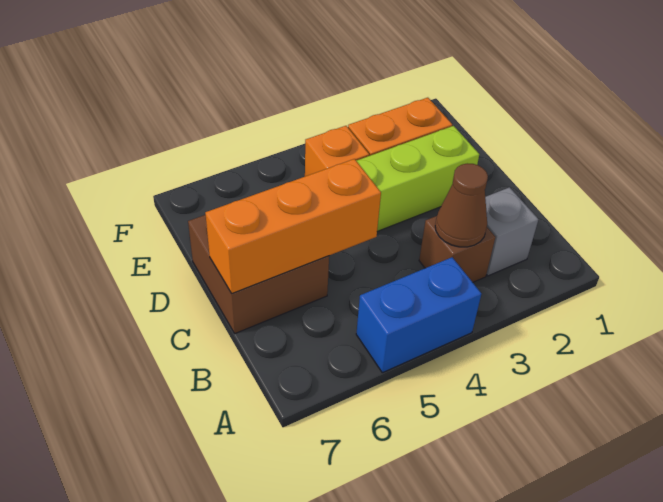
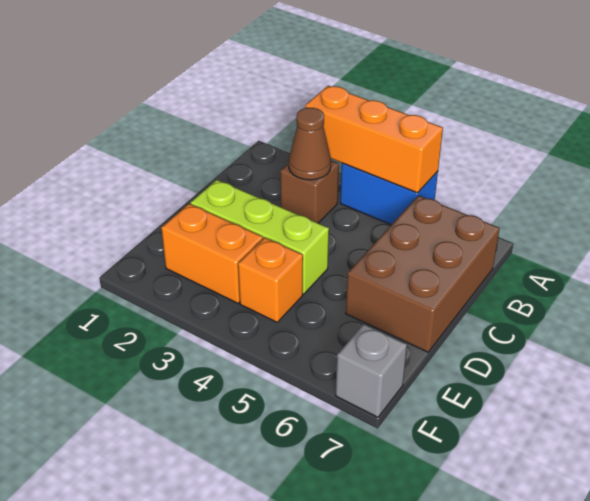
grey 1x1 brick [485,187,538,276] -> grey 1x1 brick moved to [336,324,407,417]
orange 1x3 brick [205,159,381,293] -> orange 1x3 brick moved to [305,86,443,193]
brown 2x2 brick [188,215,329,333] -> brown 2x3 brick [346,196,500,352]

